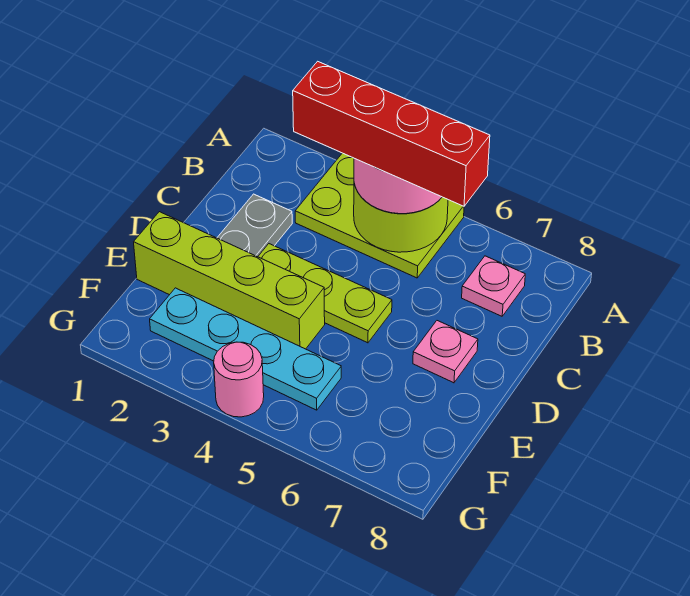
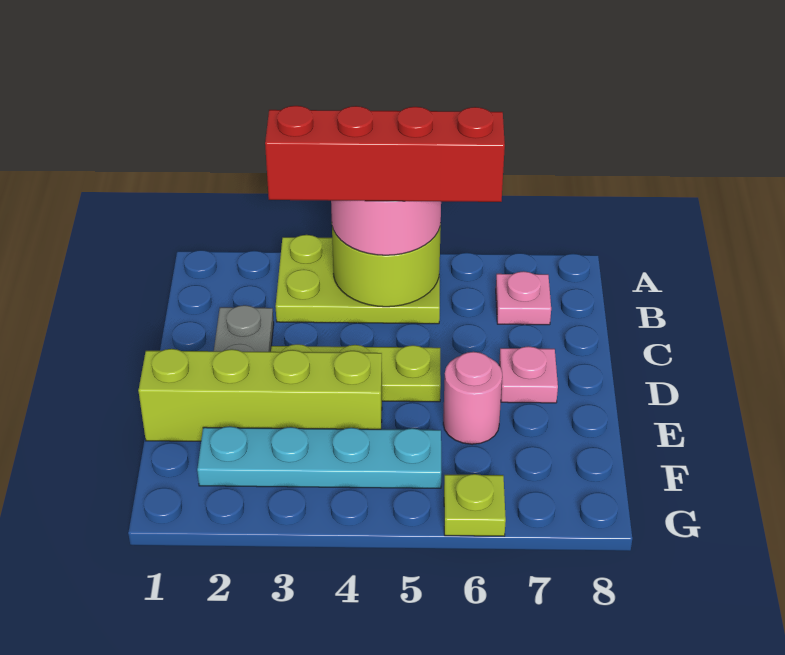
pink 1x1 round brick [214,342,264,417] -> pink 1x1 round brick moved to [443,352,502,444]
none -> lime 1x1 plate [444,474,506,536]

